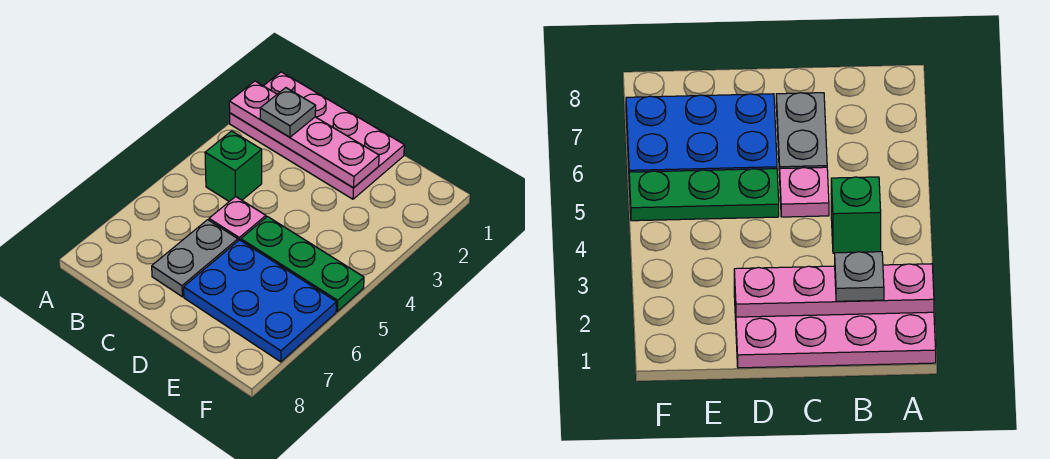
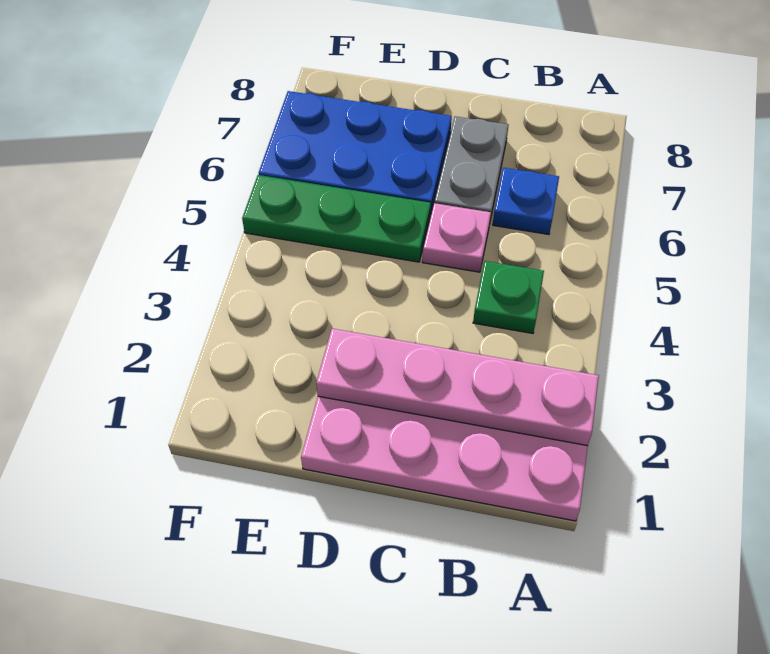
grey 1x1 plate [260,88,316,137] -> none
green 1x1 brick [205,131,262,201] -> green 1x1 plate [473,261,544,333]
none -> blue 1x1 plate [493,168,559,235]

